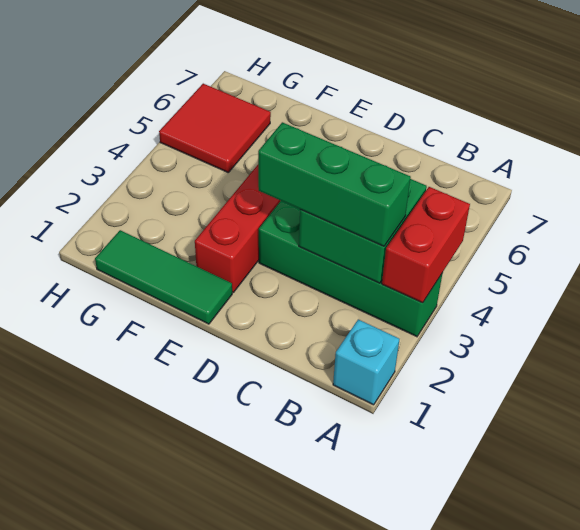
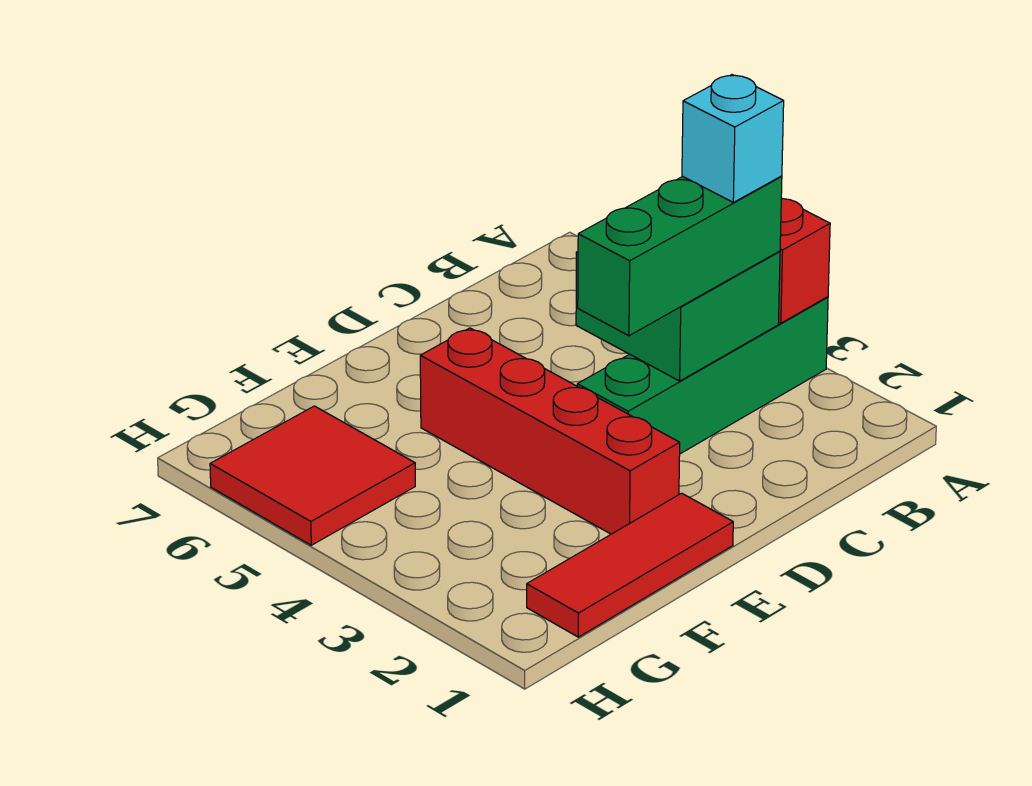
cyan 1x1 brick [333,319,400,405] -> cyan 1x1 brick moved to [682,75,784,202]
green 1x3 tile [95,230,232,324] -> red 1x3 tile [527,493,733,637]

